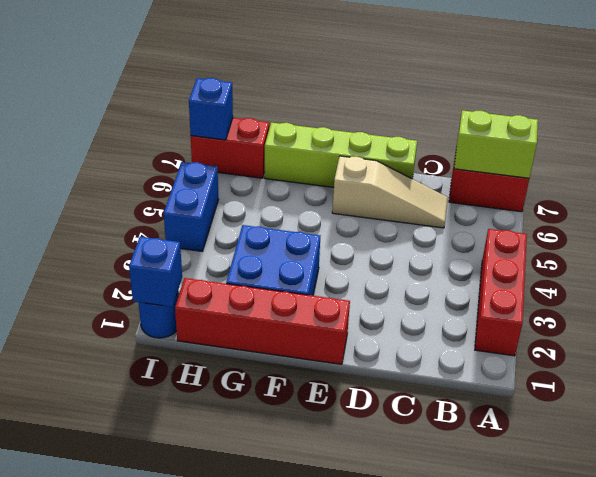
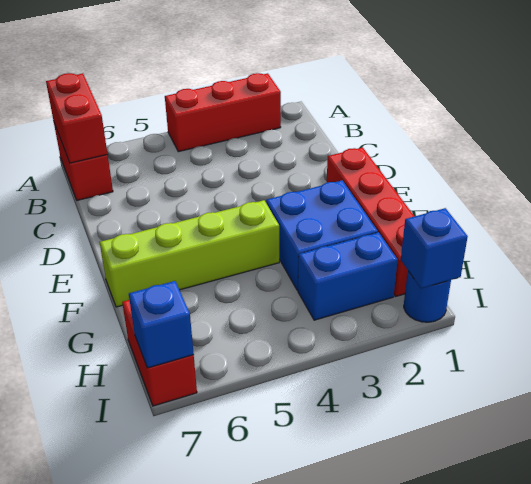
lime 1x2 brick [454,110,538,178] -> red 1x2 brick [46,73,108,163]
tan 1x3 slope [332,156,448,228] -> none
lime 1x4 brick [264,123,417,187] -> lime 1x4 brick turned to [100,200,279,307]
blue 1x2 brick [164,162,219,251] -> blue 1x2 brick moved to [298,232,398,320]

